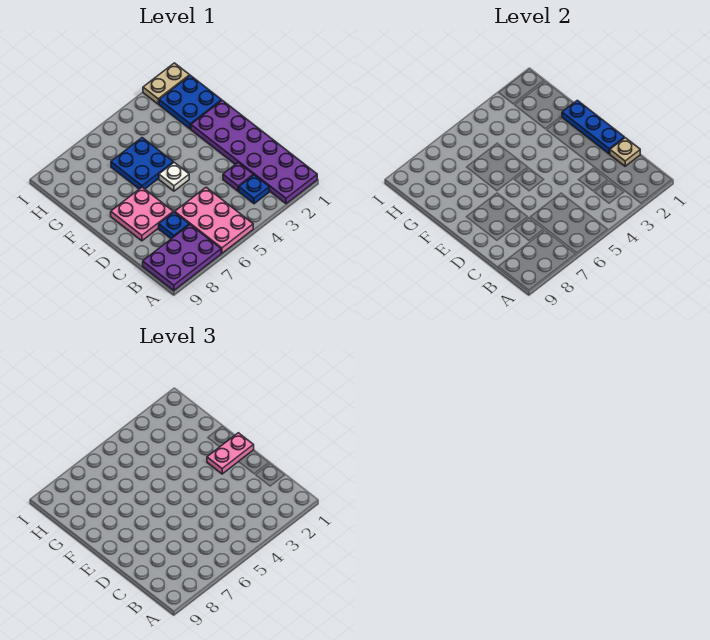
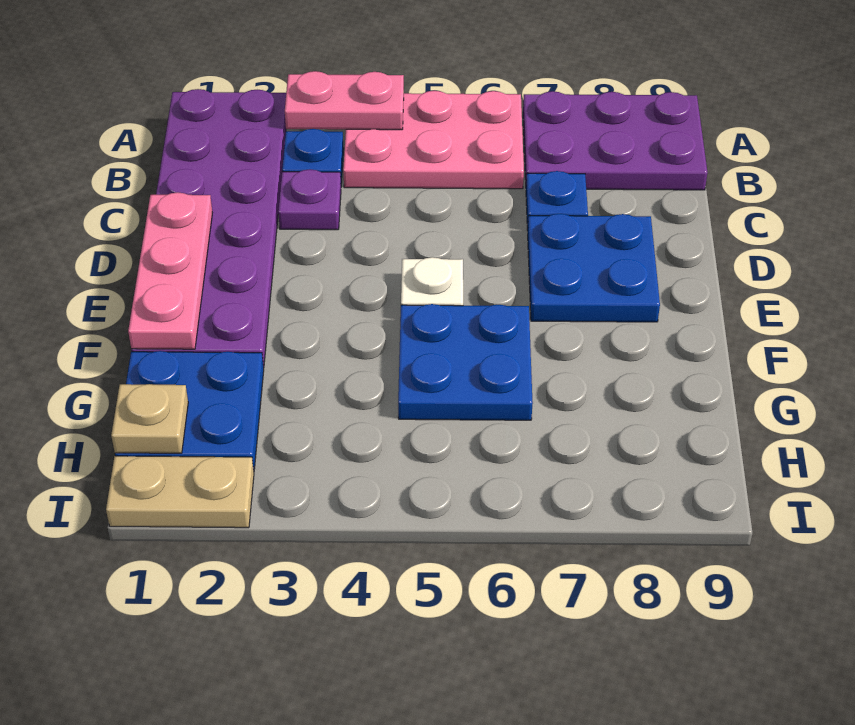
pink 2x3 plate [175,187,253,253] -> pink 2x3 plate turned to [343,91,524,189]
tan 1x1 plate [610,138,640,166] -> tan 1x1 plate moved to [111,384,188,453]
blue 1x3 plate [562,100,624,154] -> pink 1x3 plate [128,192,212,349]
pink 2x2 plate [111,187,173,241] -> blue 2x2 plate [527,214,660,322]
pink 1x2 plate [207,433,254,474] -> pink 1x2 plate moved to [285,71,404,130]

